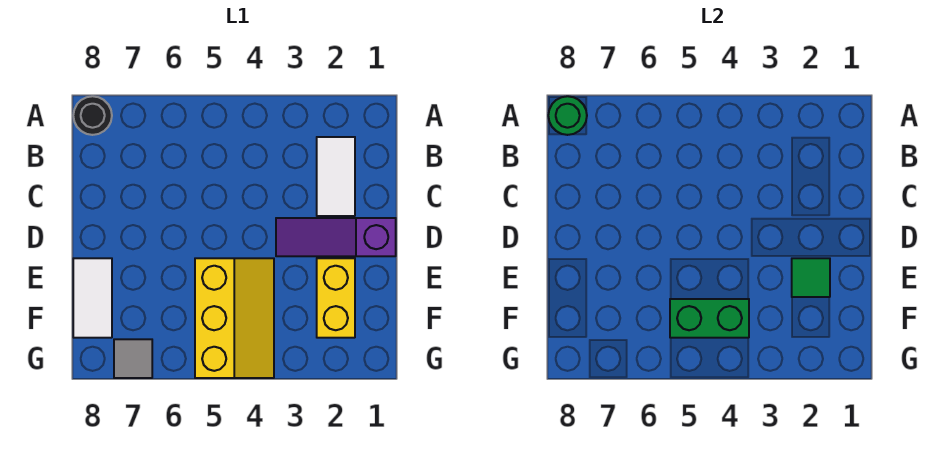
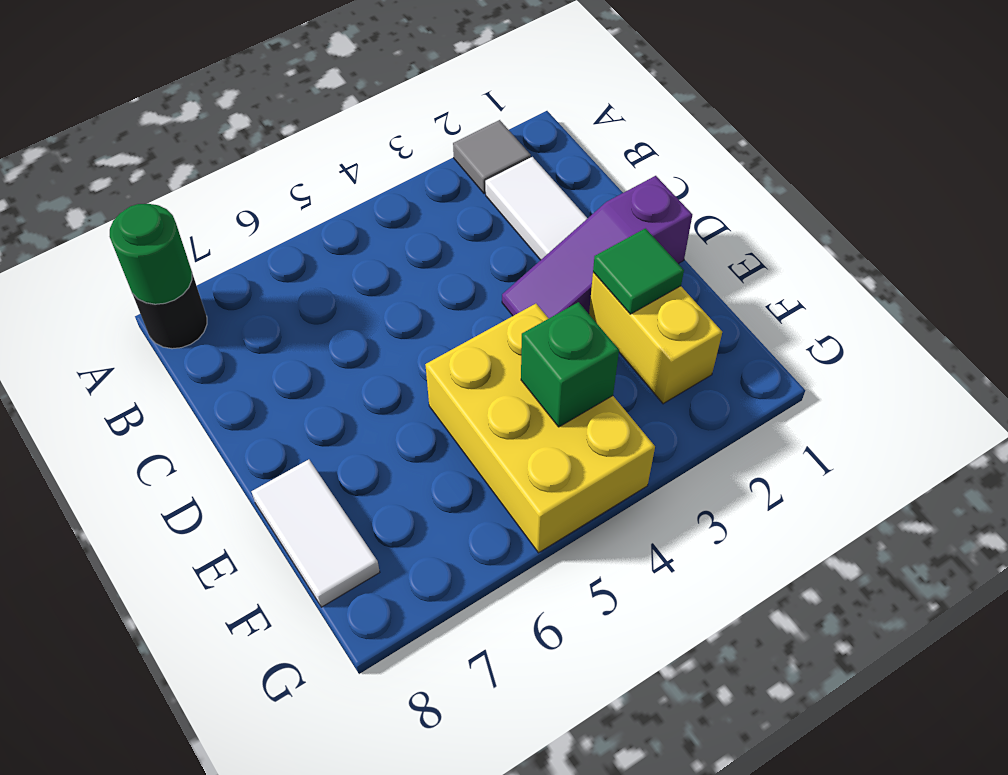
yellow 2x3 slope [195,258,274,378] -> yellow 2x3 brick [425,304,655,553]
green 1x2 brick [670,299,749,338] -> green 1x1 brick [521,302,619,427]
grey 1x1 tile [114,339,152,378] -> grey 1x1 tile moved to [453,120,531,194]

